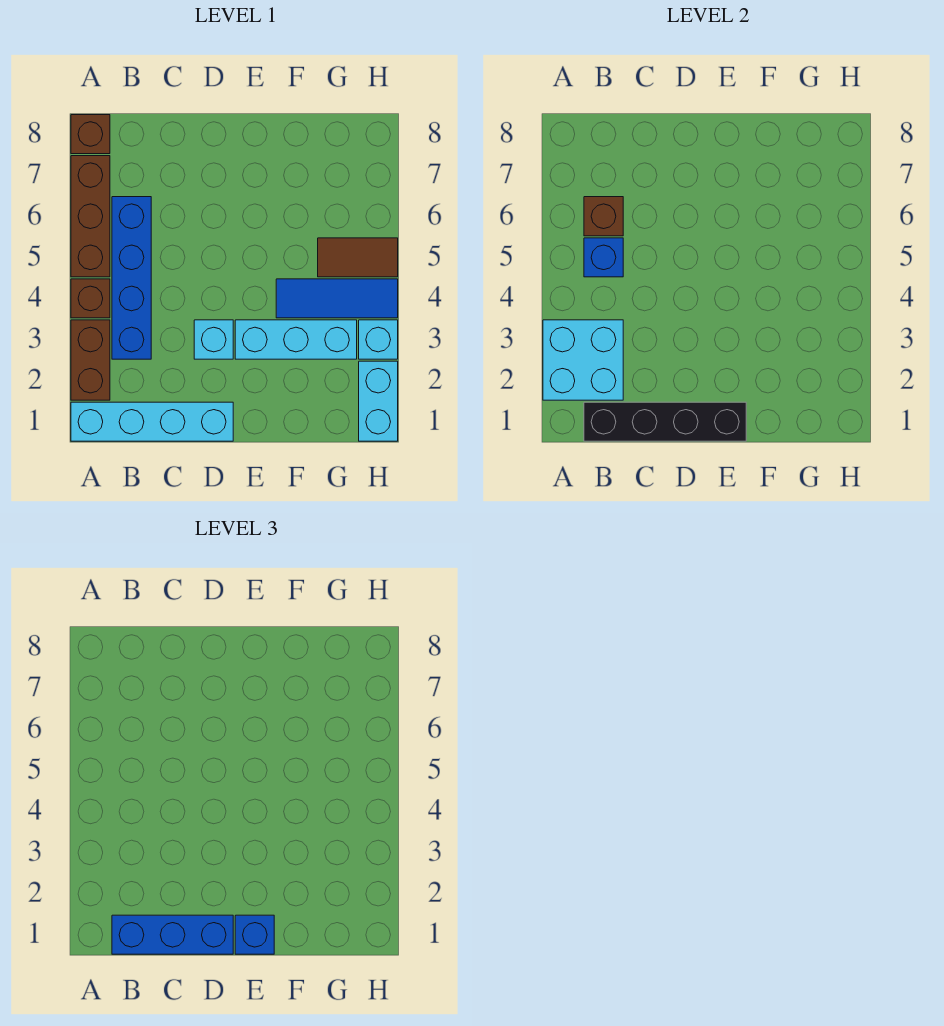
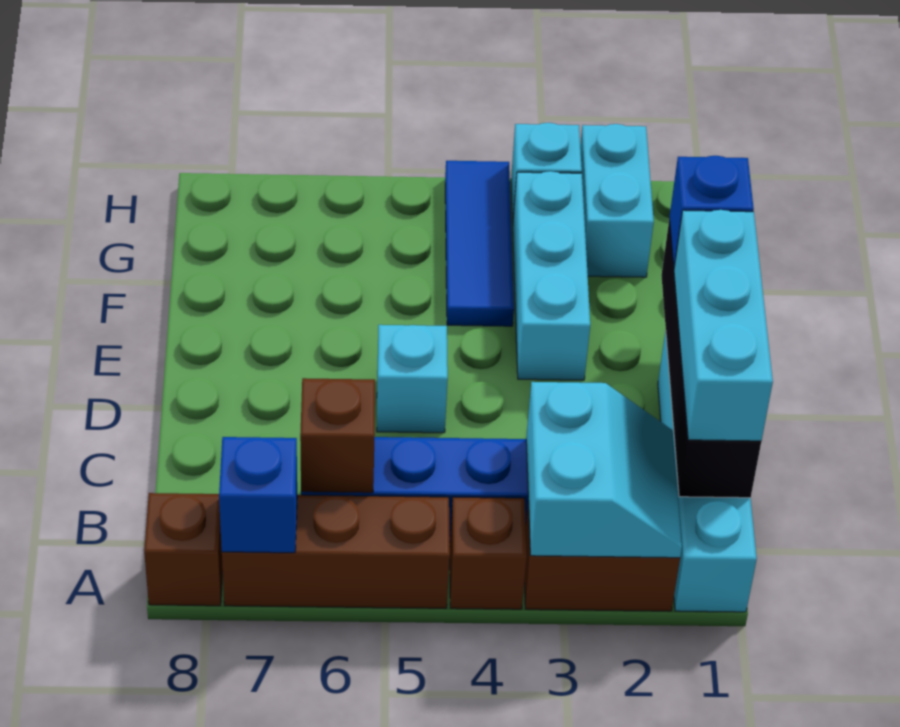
cyan 2x2 brick [543,320,623,400] -> cyan 2x2 slope [526,382,682,558]
blue 1x3 brick [112,915,233,954] -> cyan 1x3 brick [674,210,773,441]
blue 1x1 brick [584,238,623,277] -> blue 1x1 brick moved to [219,437,297,553]
cyan 1x1 brick [194,320,233,359] -> cyan 1x1 brick moved to [377,325,448,433]
brown 1x2 tile [318,238,398,277] -> none
cyan 1x2 brick [359,361,398,441] -> cyan 1x2 brick turned to [580,124,654,277]

